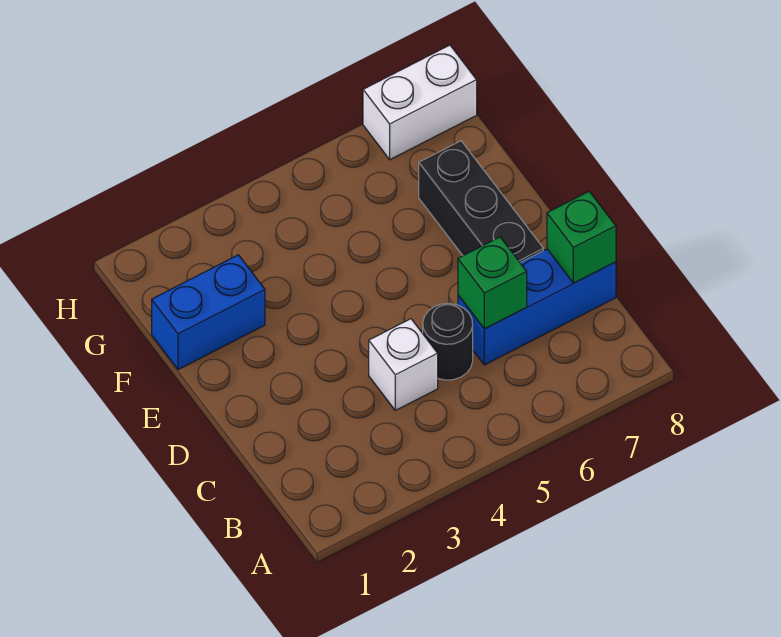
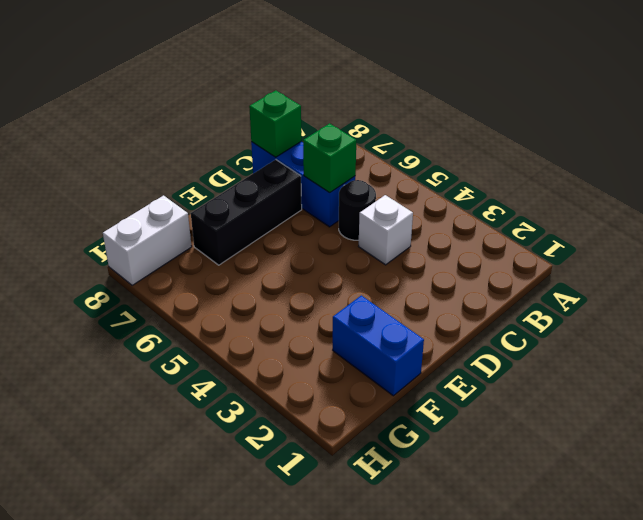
white 1x2 brick [363,45,477,160] -> white 1x2 brick turned to [103,196,192,285]

